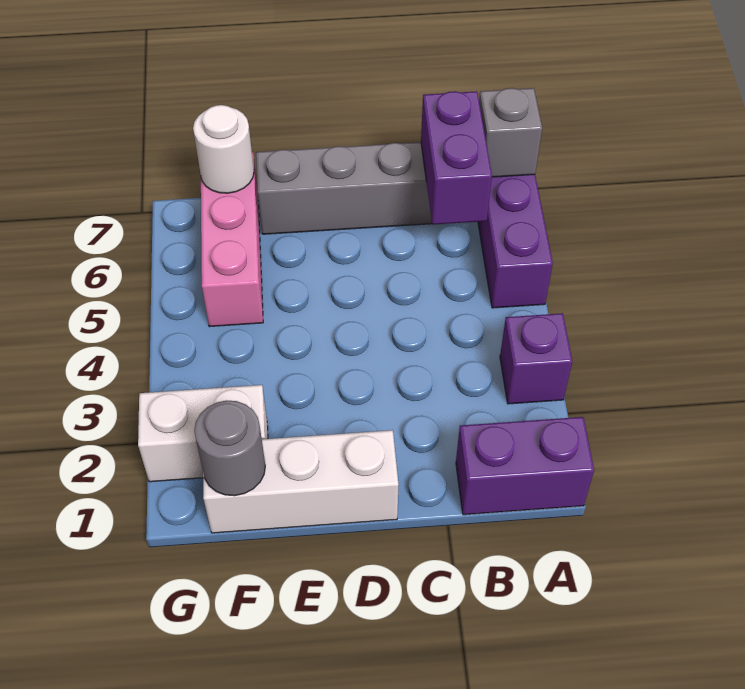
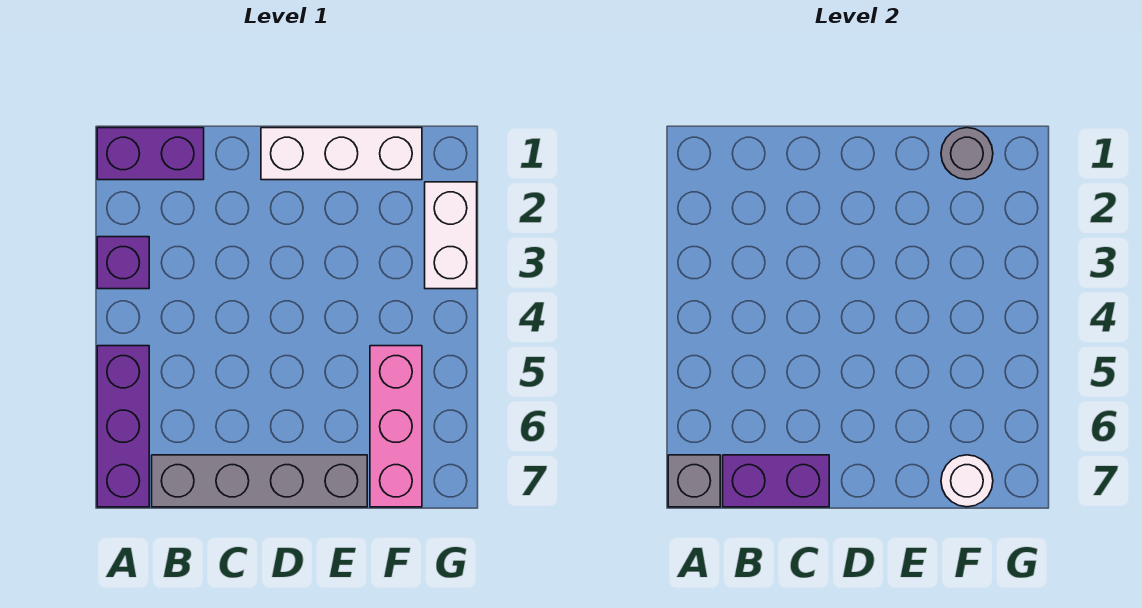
purple 1x2 brick [421,91,492,225] -> purple 1x2 brick turned to [723,455,829,507]
white 1x2 brick [138,385,268,482] -> white 1x2 brick turned to [425,182,477,289]

